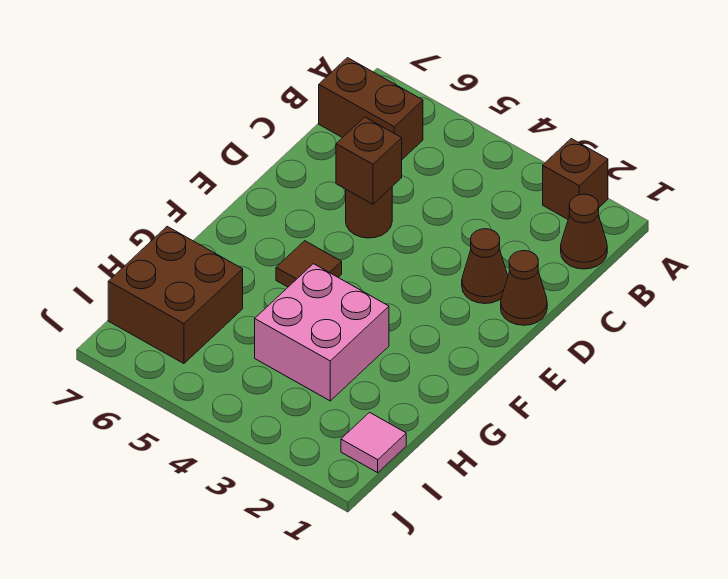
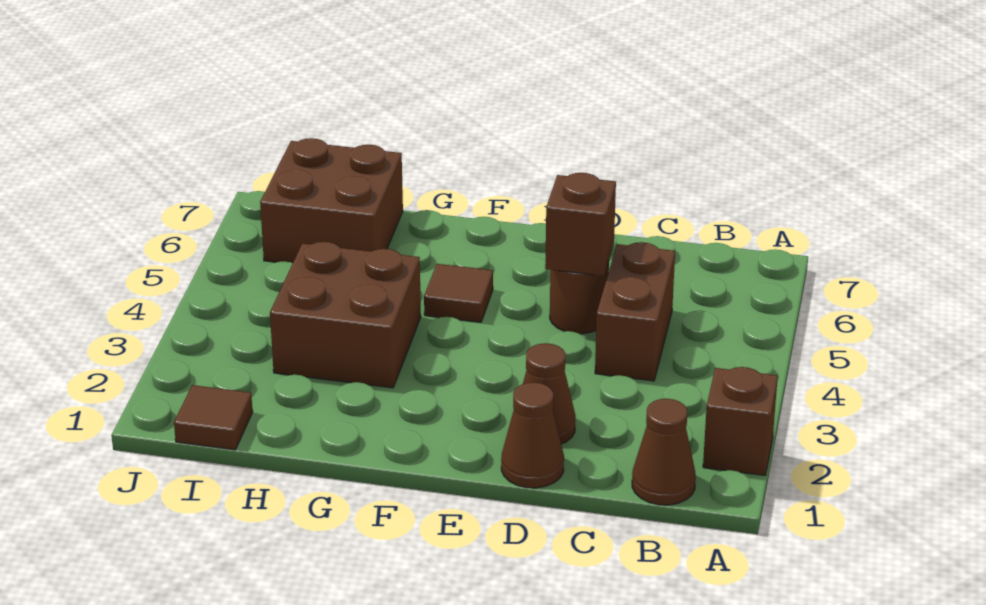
brown 1x2 brick [319,58,423,159] -> brown 1x2 brick moved to [595,242,675,381]
pink 2x2 brick [255,264,389,401] -> brown 2x2 brick [270,242,421,388]
pink 1x1 tile [341,412,406,473] -> brown 1x1 tile [174,385,253,450]

